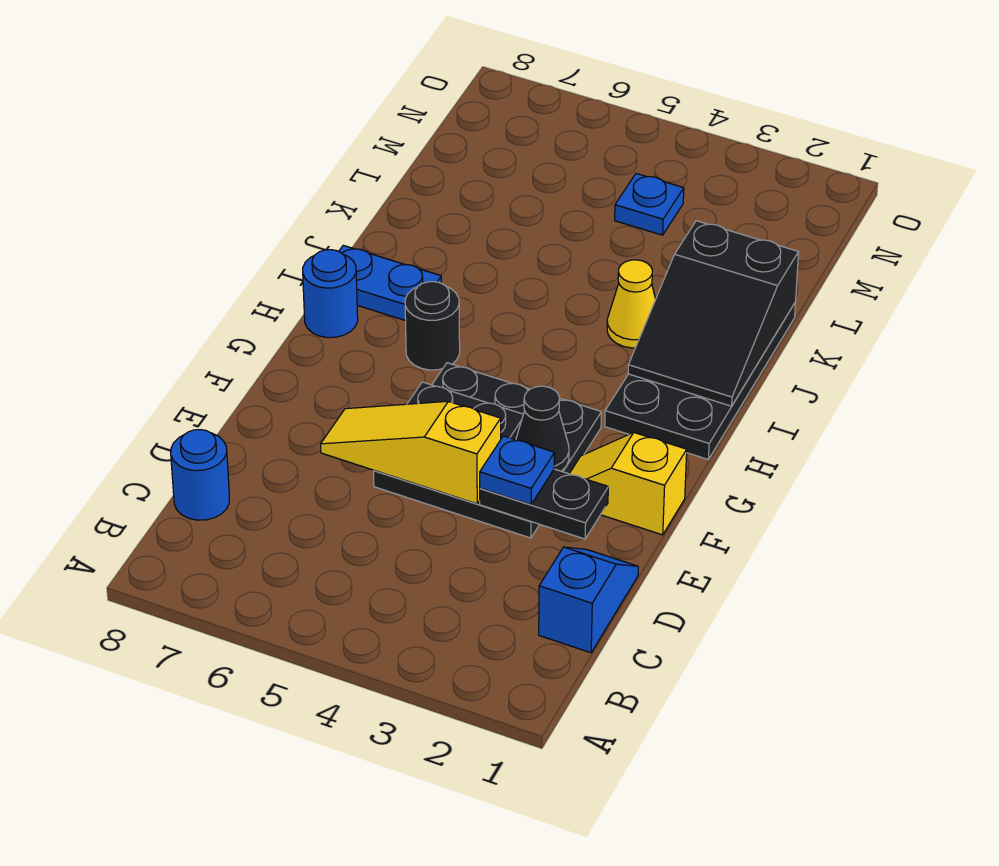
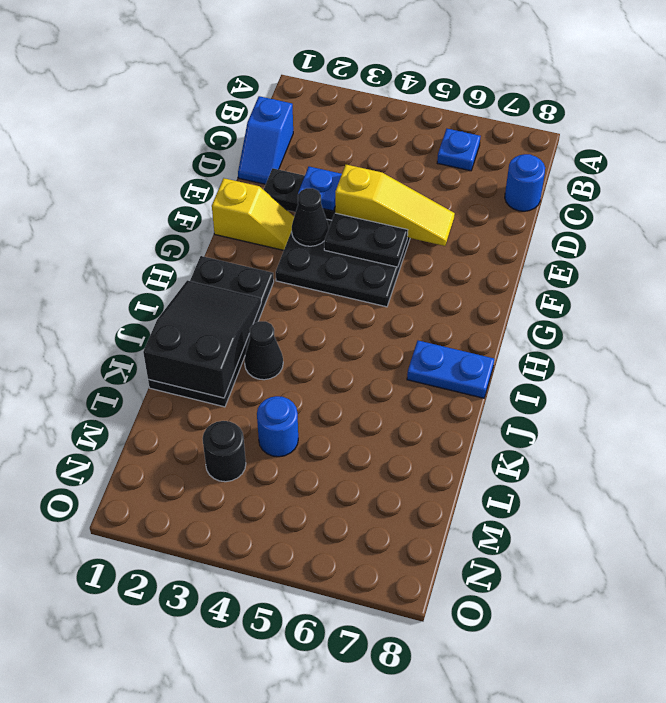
black 1x1 round brick [405,282,460,370] -> black 1x1 round brick moved to [203,421,246,482]
blue 1x1 round brick [303,250,358,338] -> blue 1x1 round brick moved to [257,396,298,457]
yellow 1x1 cone [607,260,656,348] -> black 1x1 cone [244,321,283,380]
blue 1x1 plate [615,174,684,235] -> blue 1x1 plate moved to [437,129,481,171]

